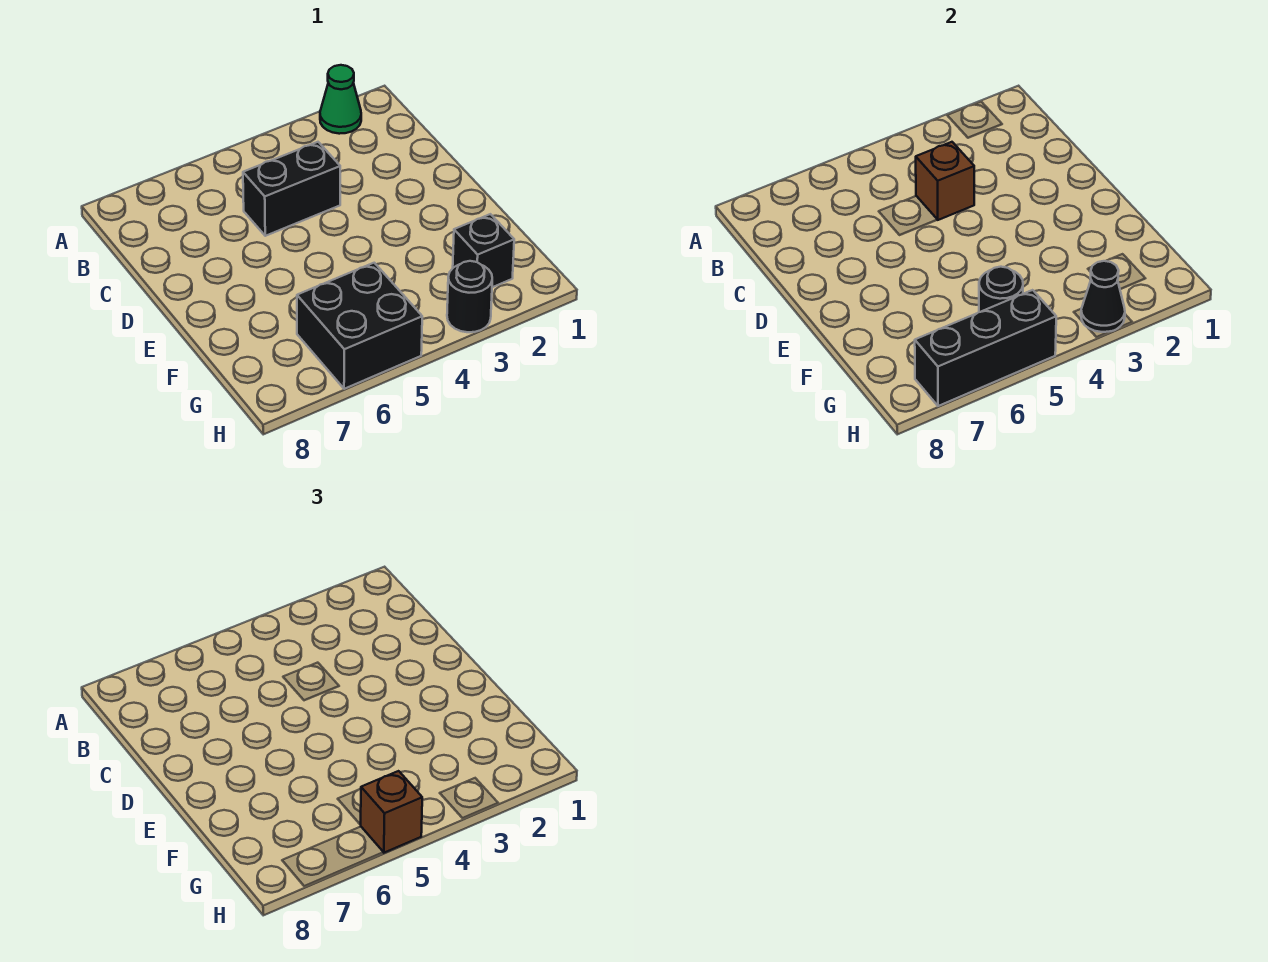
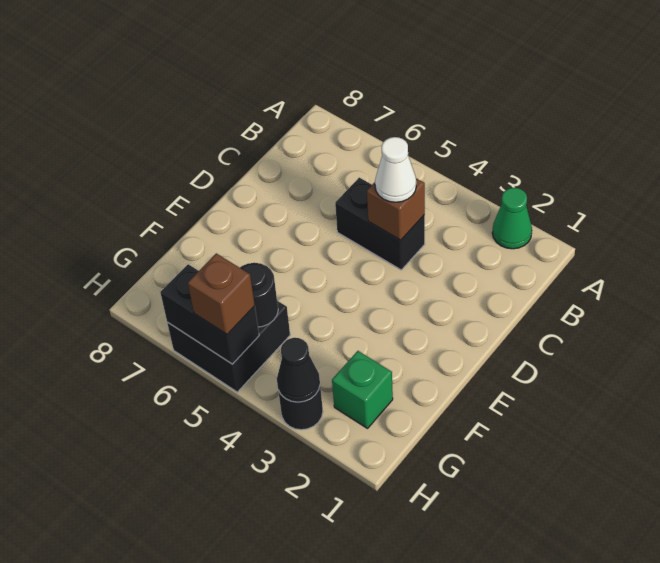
none -> white 1x1 cone [375,137,416,202]
black 1x1 brick [453,214,514,287] -> green 1x1 brick [332,351,393,428]
black 1x3 brick [915,290,1056,406] -> black 1x2 brick [160,264,259,364]

